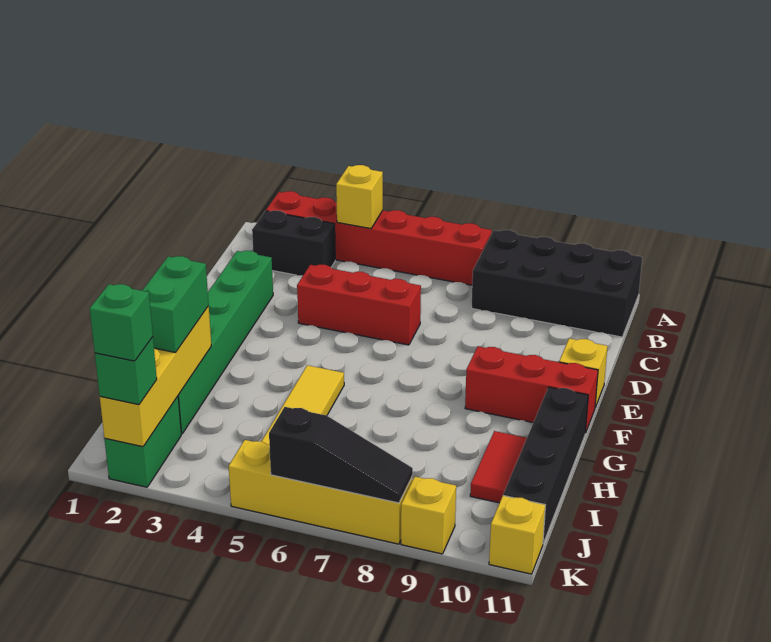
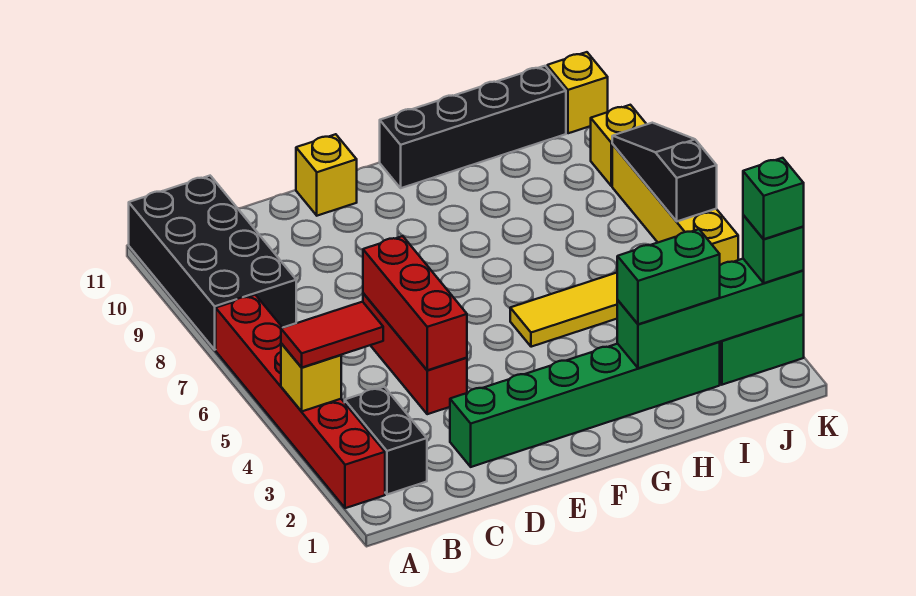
red 1x3 brick [465,347,598,433] -> red 1x3 brick moved to [363,236,467,370]
yellow 1x4 brick [100,306,211,447] -> green 1x4 brick [617,259,804,368]
red 1x2 tile [470,431,527,503] -> red 1x2 tile moved to [281,302,383,367]

